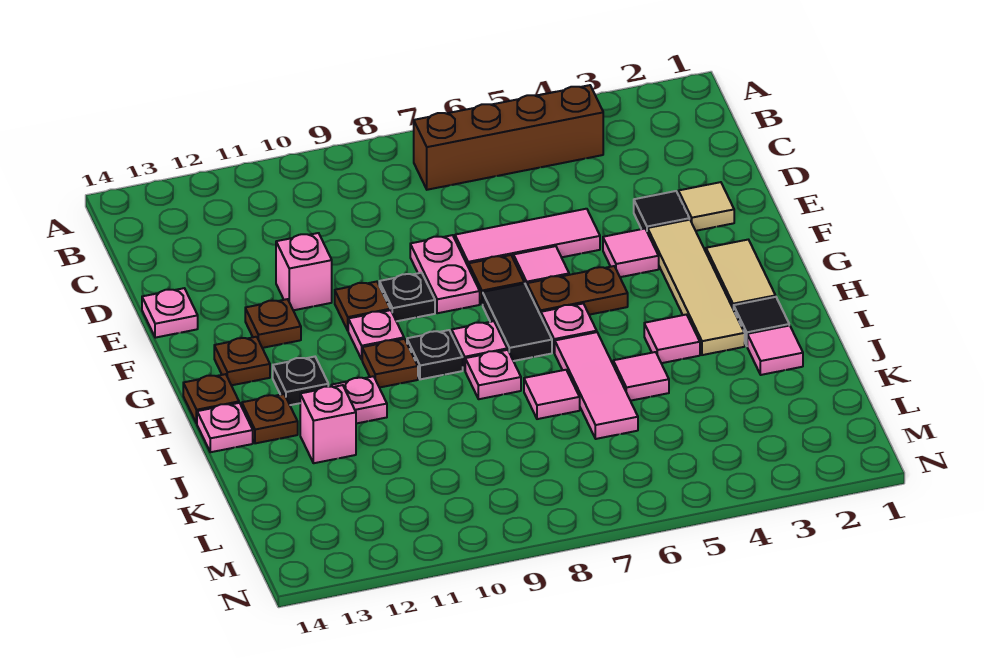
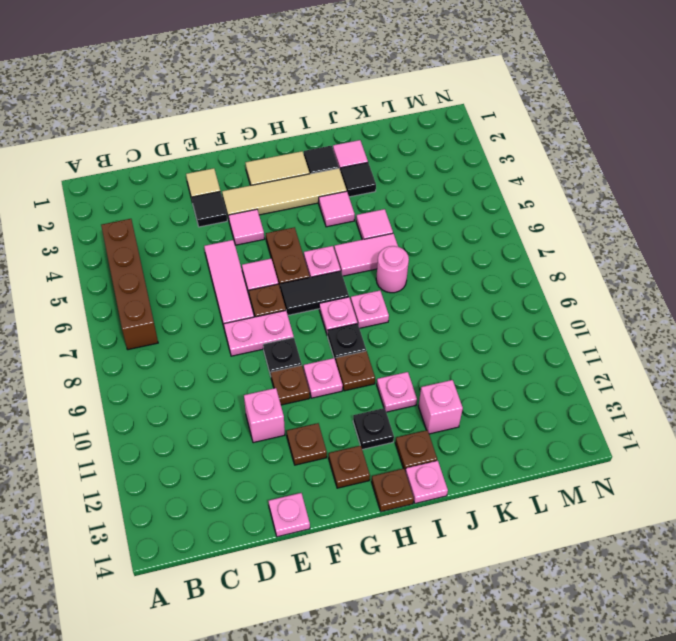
pink 1x3 tile [555,332,638,439] -> pink 1x2 tile [334,233,398,276]
none -> black 1x1 tile [341,163,376,197]
pink 1x1 tile [524,370,580,419] -> pink 1x1 round brick [376,246,409,293]

